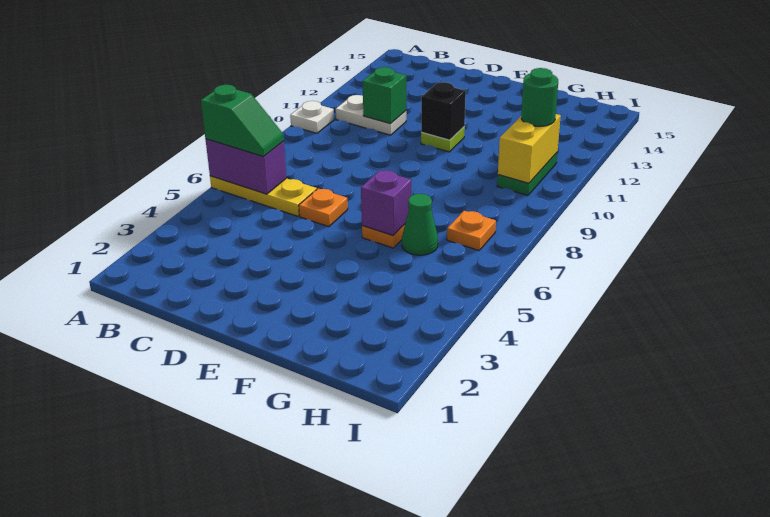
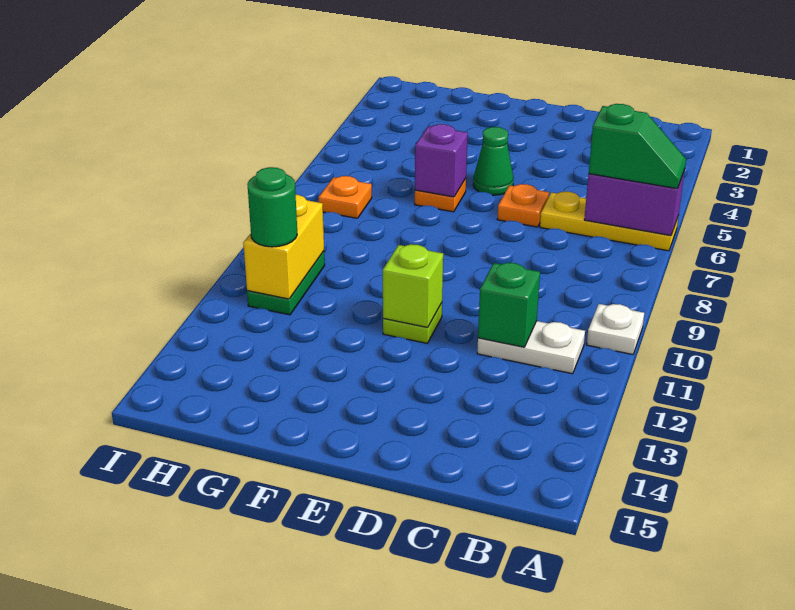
green 1x2 slope [201,85,284,157] -> green 1x2 slope turned to [589,104,686,189]
black 1x1 brick [421,82,466,140] -> lime 1x1 brick [383,244,443,327]
green 1x1 cone [402,194,438,255] -> green 1x1 cone moved to [473,127,513,195]

